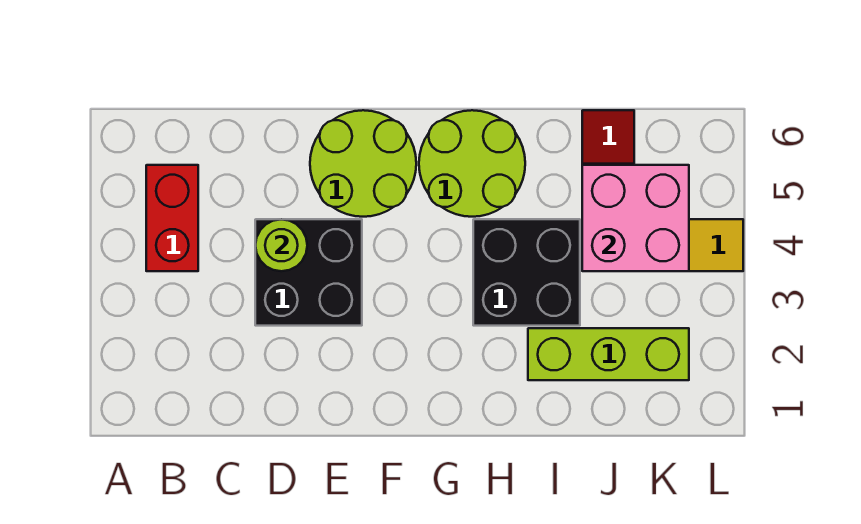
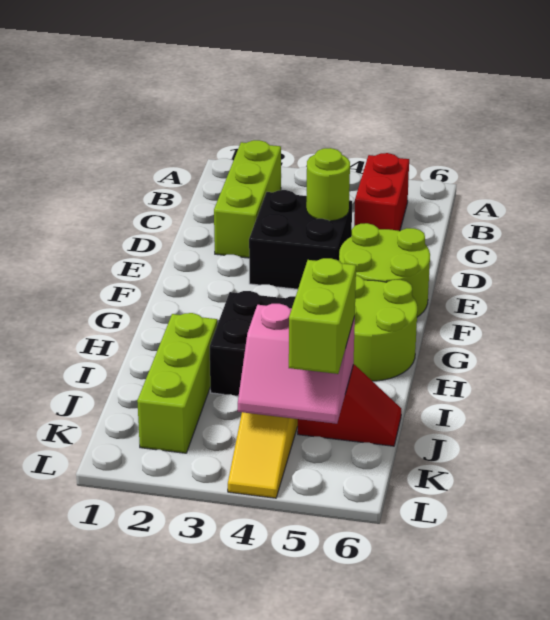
none -> lime 1x3 brick [214,140,281,258]
red 1x2 brick [146,165,198,271] -> red 1x2 brick turned to [354,153,409,231]
pink 2x2 brick [582,165,689,271] -> pink 2x2 slope [238,304,355,424]
none -> lime 1x2 brick [289,258,356,374]

